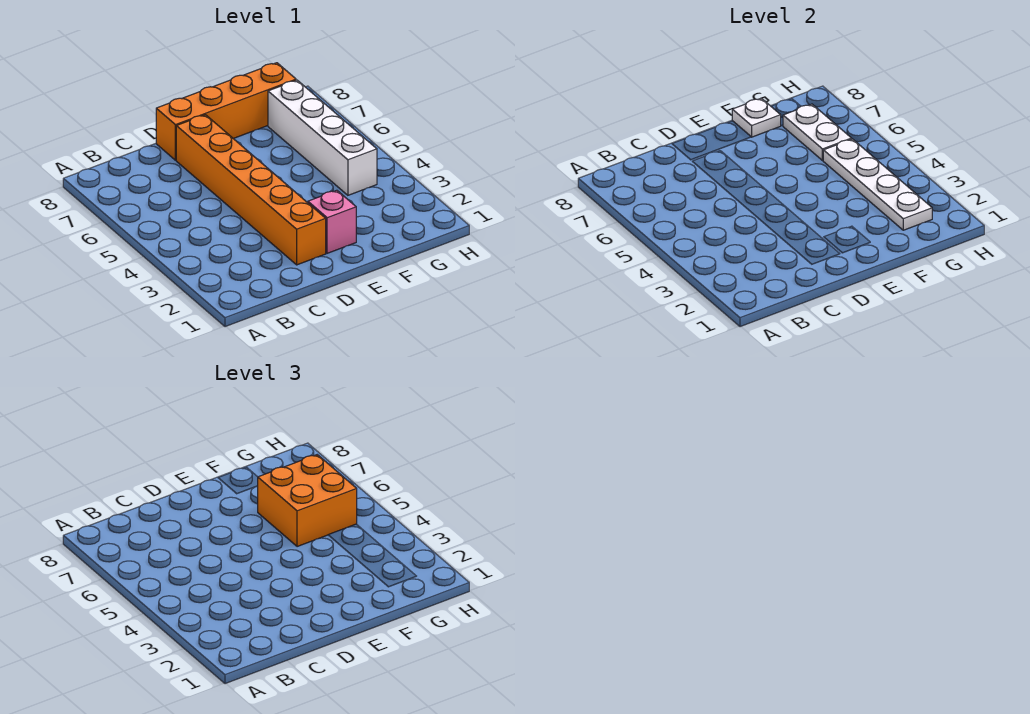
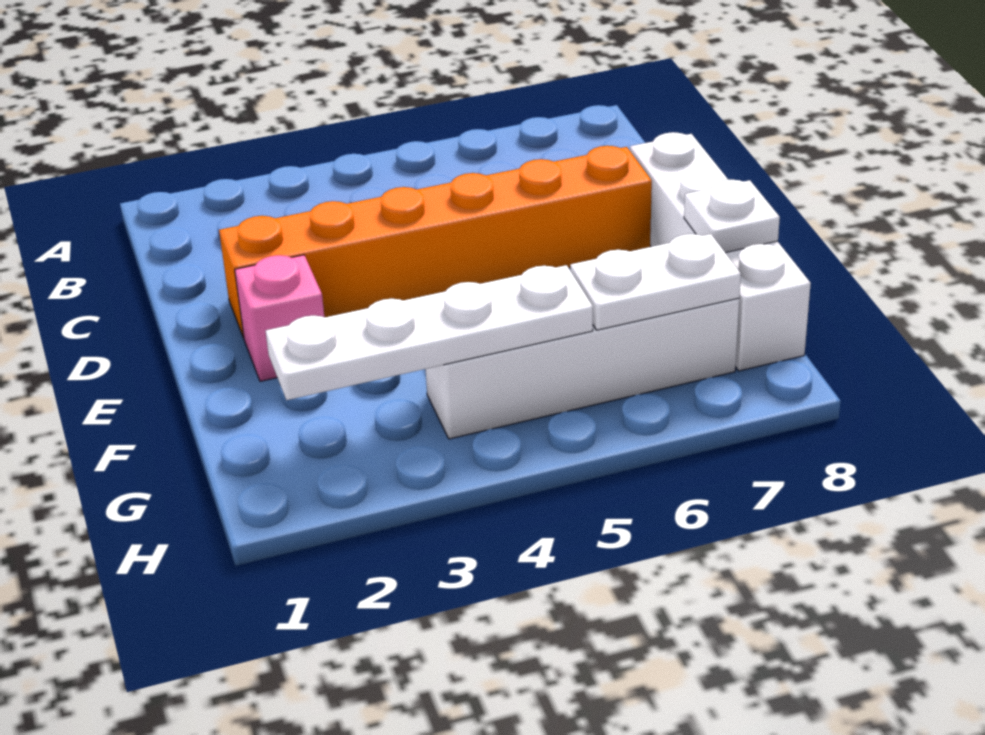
orange 1x4 brick [156,63,296,160] -> white 1x4 brick [630,132,811,371]
orange 2x2 brick [258,455,357,547] -> none

